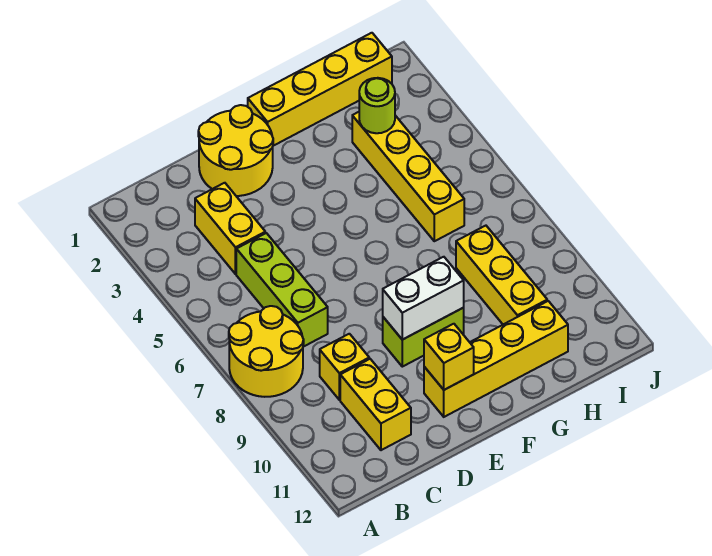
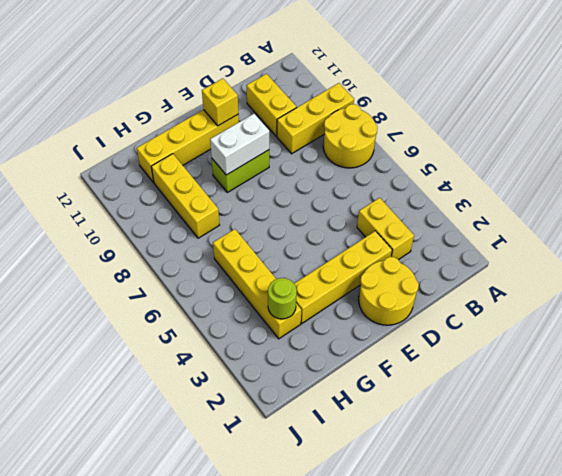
lime 1x3 brick [236,233,328,347] -> none
yellow 1x1 brick [320,334,369,400] -> yellow 1x3 brick [277,83,354,154]
yellow 1x4 brick [248,33,392,146] -> yellow 1x4 brick moved to [294,231,392,323]

